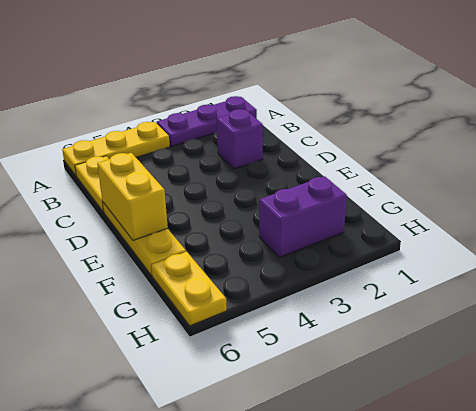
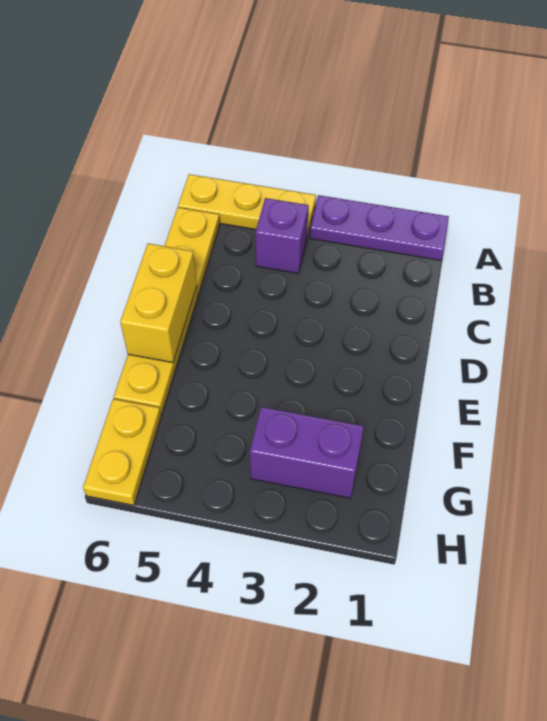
purple 1x1 brick [217,109,263,169] -> purple 1x1 brick moved to [255,198,309,274]

